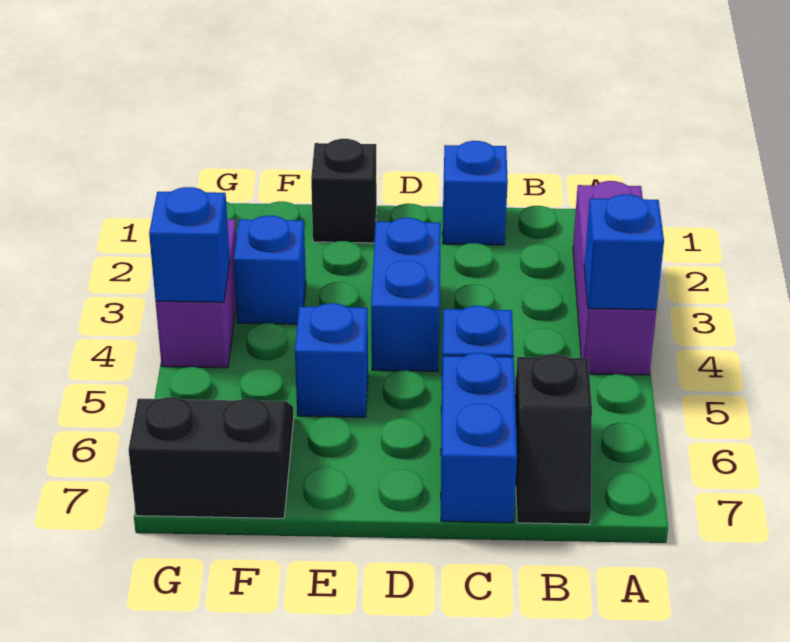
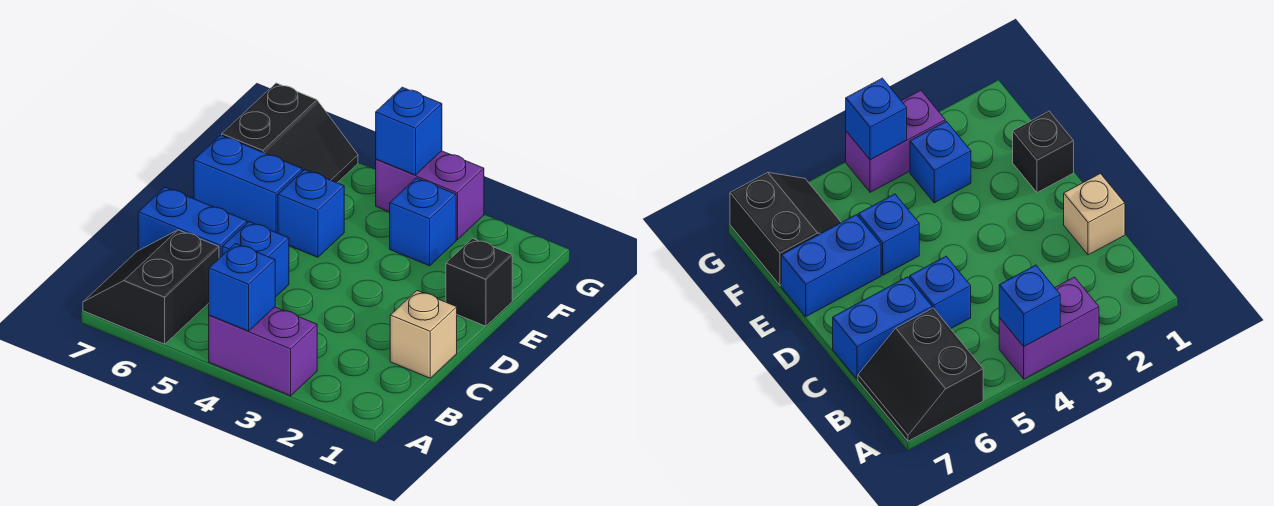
purple 1x3 brick [573,181,656,375] -> purple 1x2 brick [209,307,317,396]
black 1x2 slope [515,354,592,524] -> black 2x2 slope [83,230,219,344]
blue 1x1 brick [443,141,508,245] -> tan 1x1 brick [390,291,457,378]
blue 1x2 brick [371,218,441,371] -> blue 1x2 brick moved to [194,135,302,233]

